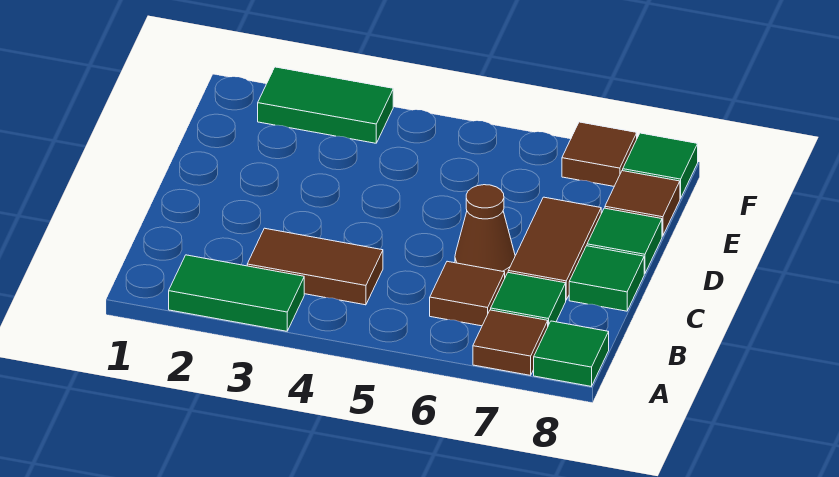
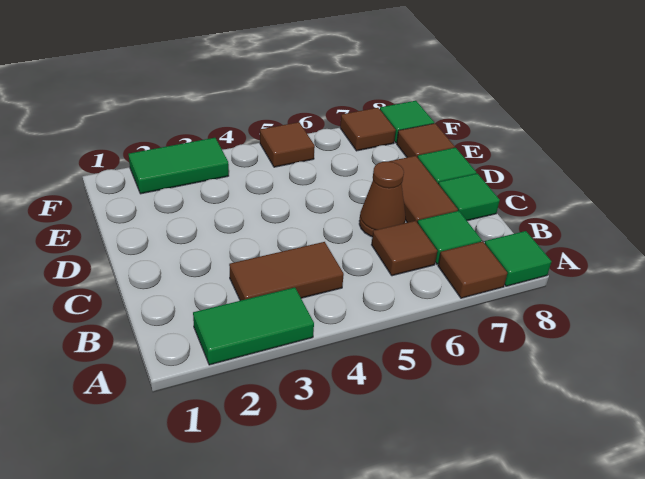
none -> brown 1x1 tile [260,122,315,167]

